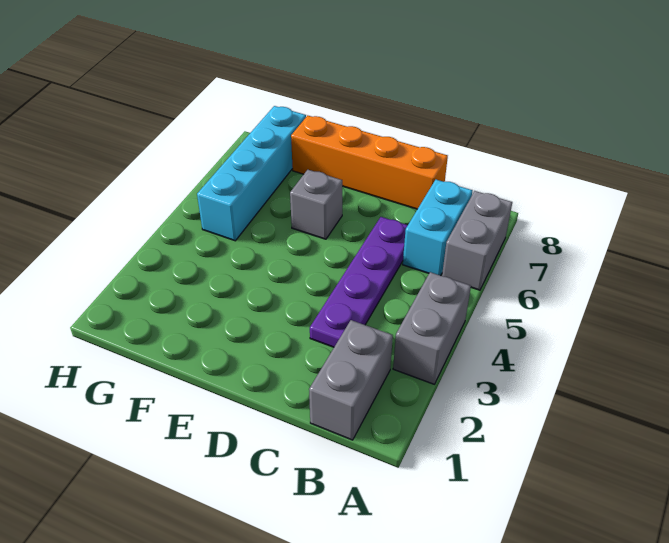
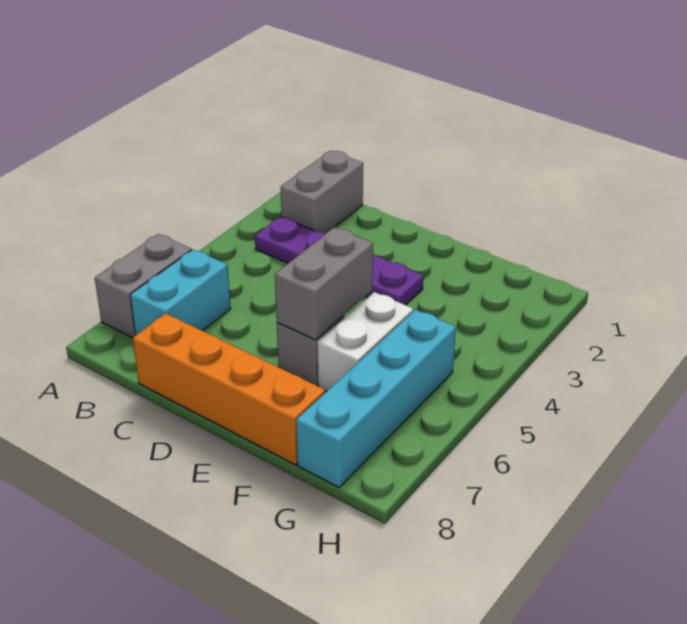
grey 1x2 brick [393,272,471,384] -> grey 1x2 brick moved to [275,227,373,340]
purple 1x4 plate [310,217,408,347] -> purple 1x4 plate turned to [255,217,423,305]
none -> white 1x2 brick [317,292,413,391]

